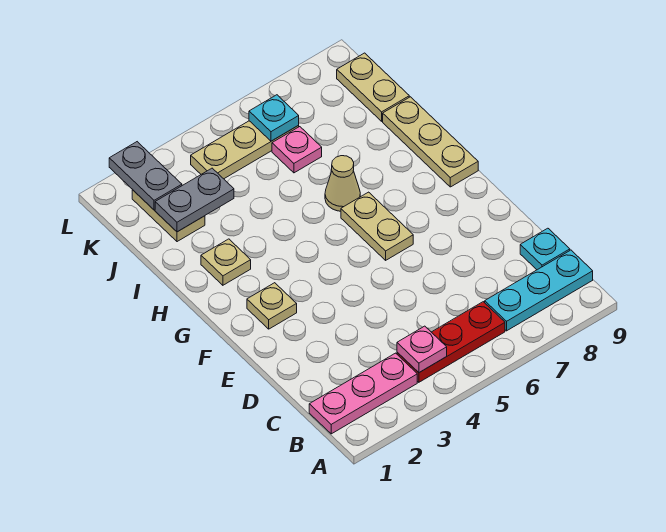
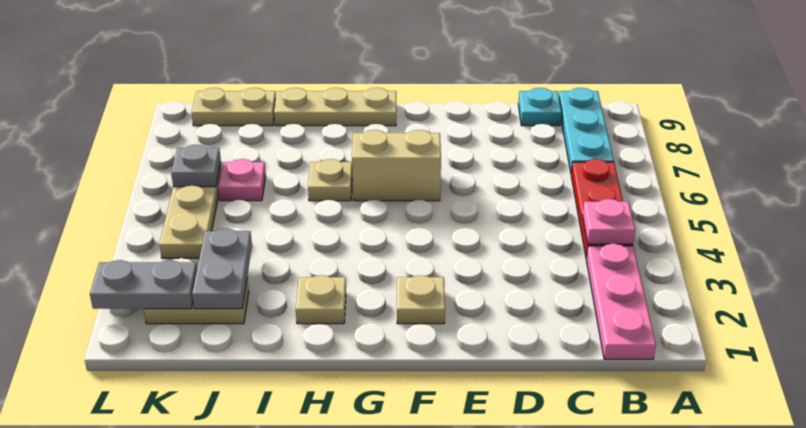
tan 1x2 plate [341,192,413,260] -> tan 1x2 brick [352,130,441,201]
tan 1x1 cone [325,156,360,211] -> tan 1x1 plate [308,159,352,201]
cyan 1x1 plate [249,95,299,141] -> grey 1x1 plate [171,144,221,187]

